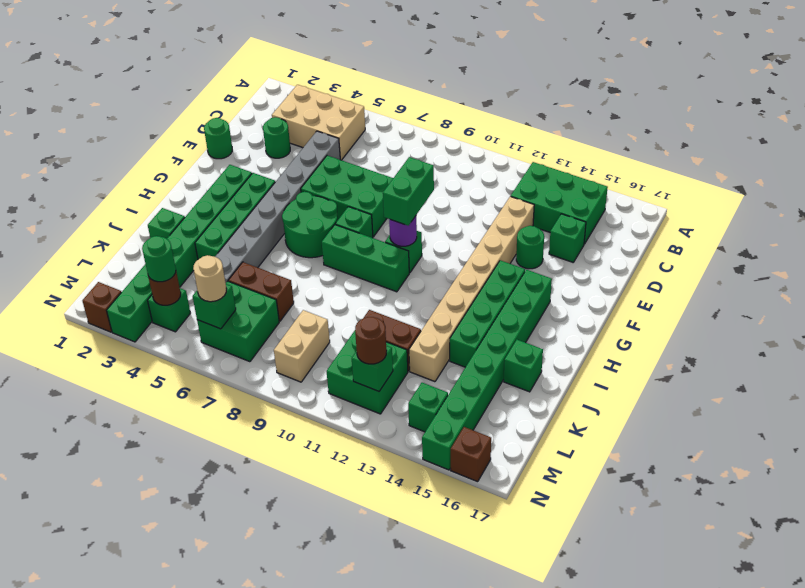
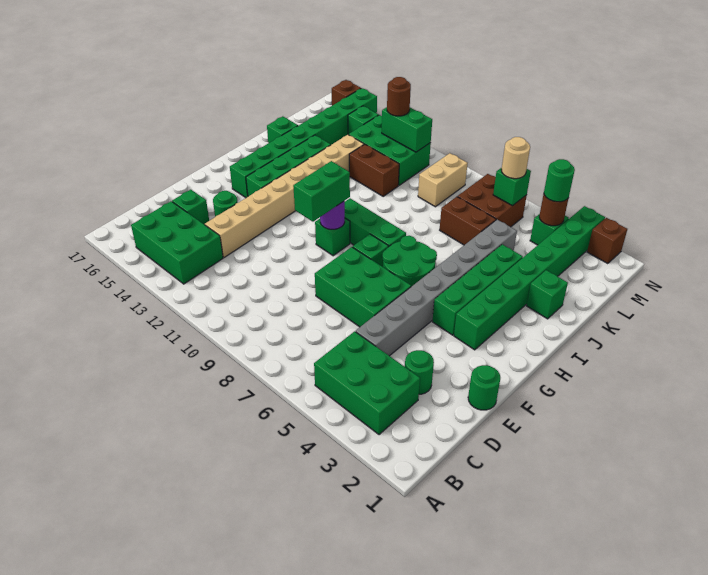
tan 2x3 brick [272,85,365,160] -> green 2x3 brick [314,331,420,435]
green 2x2 brick [197,281,279,362] -> brown 2x2 brick [458,174,527,227]
green 2x2 brick [327,331,408,414] -> green 2x3 brick [349,115,431,185]
green 1x1 brick [352,346,393,391] -> green 1x2 brick [382,107,432,152]

